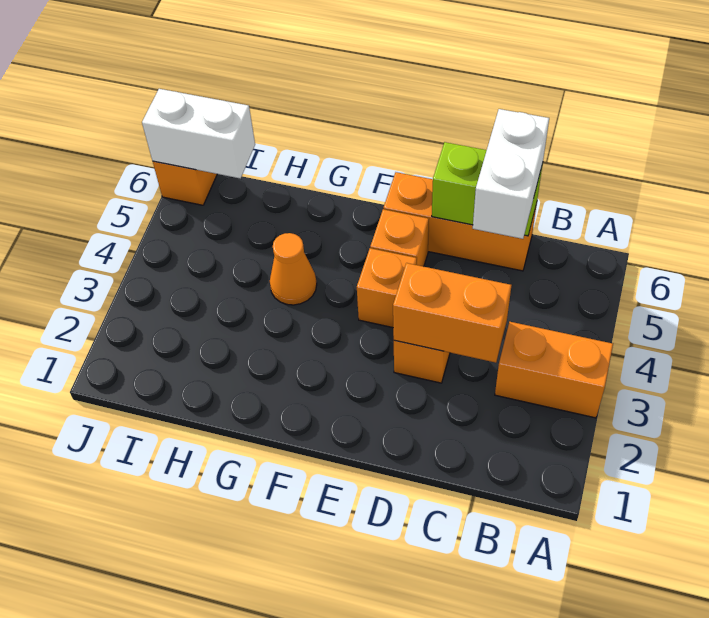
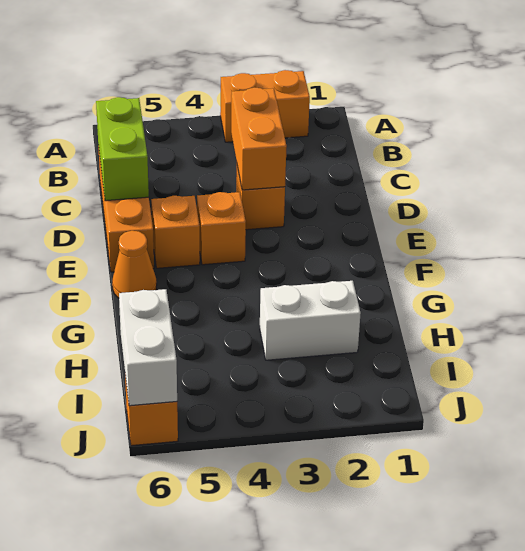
orange 1x2 brick [495,322,613,418] -> orange 1x2 brick turned to [220,70,310,142]
white 1x2 brick [473,109,549,239] -> white 1x2 brick moved to [260,281,361,360]
orange 1x1 cone [270,233,317,305] -> orange 1x1 cone moved to [112,231,157,298]

